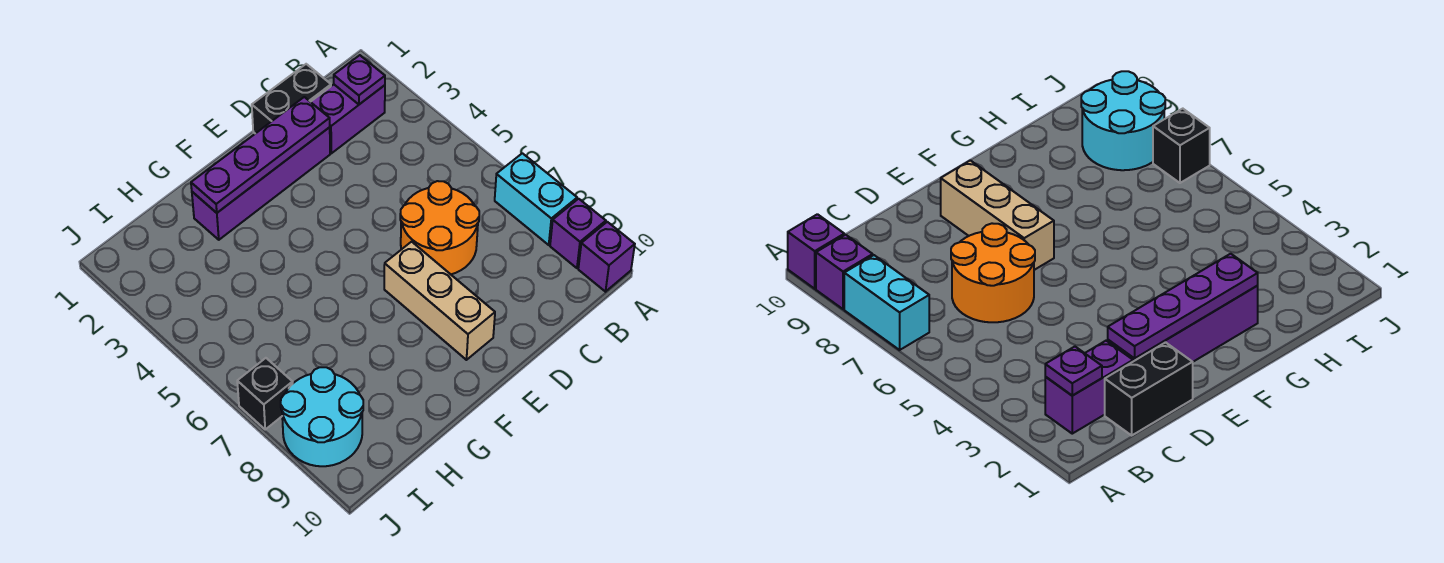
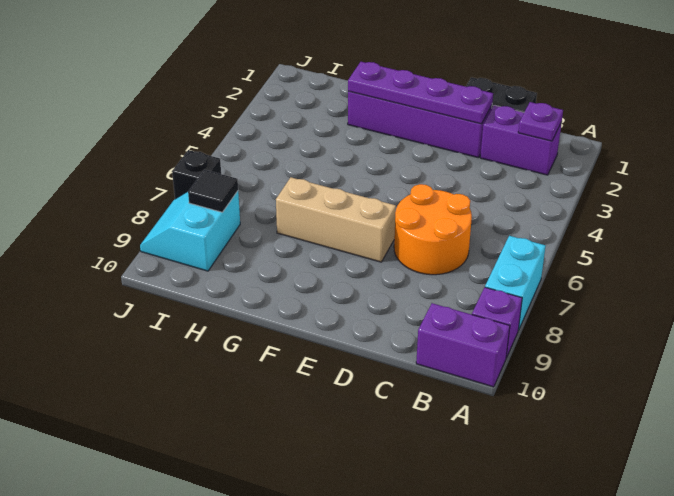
purple 1x1 brick [578,222,635,292] -> purple 1x2 brick [416,303,510,387]
tan 1x3 brick [384,242,495,360] -> tan 1x3 brick turned to [276,177,396,262]
cyan 2x2 round brick [281,367,363,466] -> cyan 2x2 slope [140,191,240,271]
none -> black 1x1 tile [188,170,238,212]

